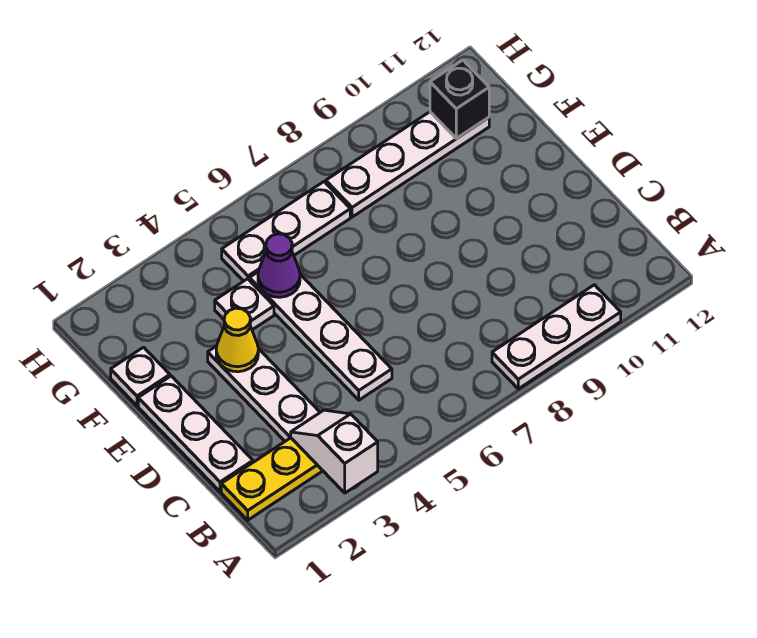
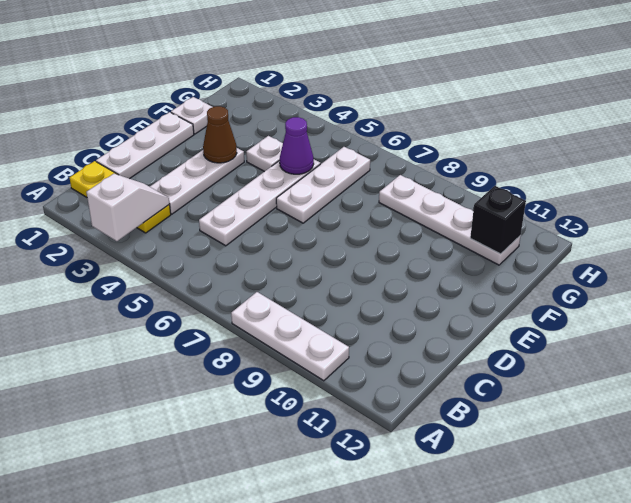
yellow 1x1 cone [216,308,258,372] -> brown 1x1 cone [203,106,237,163]
white 1x3 plate [222,182,350,281] -> white 1x3 plate turned to [276,147,370,223]

